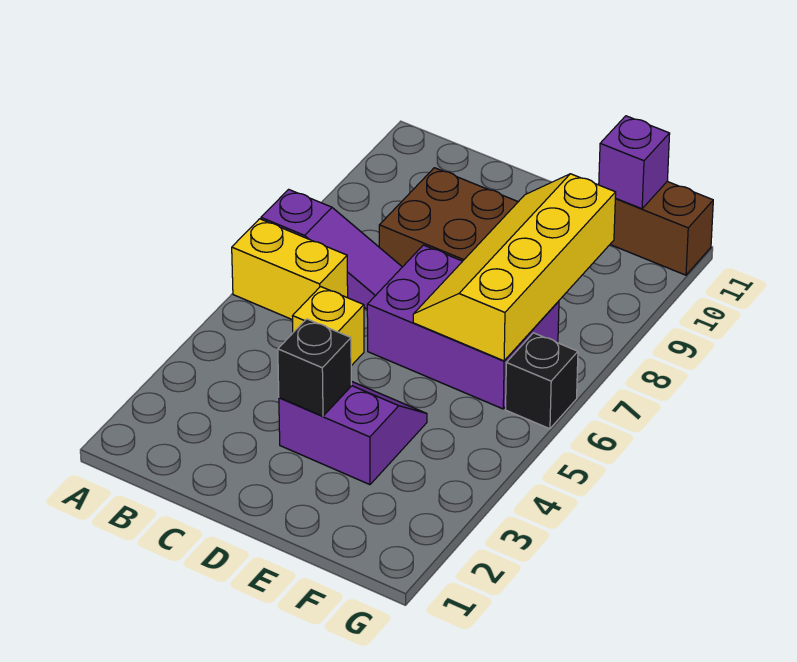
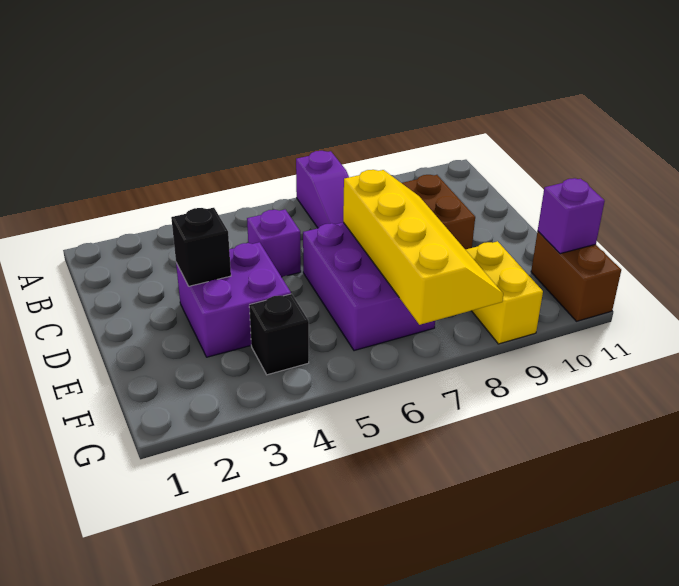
yellow 1x2 brick [232,219,348,320] -> yellow 1x2 brick moved to [466,241,543,344]
yellow 1x1 brick [293,287,364,366] -> purple 1x1 brick [247,210,301,277]
purple 2x2 slope [279,381,427,485] -> purple 2x2 brick [176,242,291,357]
yellow 2x4 slope [413,174,616,361] -> yellow 2x4 slope turned to [343,170,503,325]
black 1x1 brick [506,333,578,429] -> black 1x1 brick moved to [249,294,309,375]

